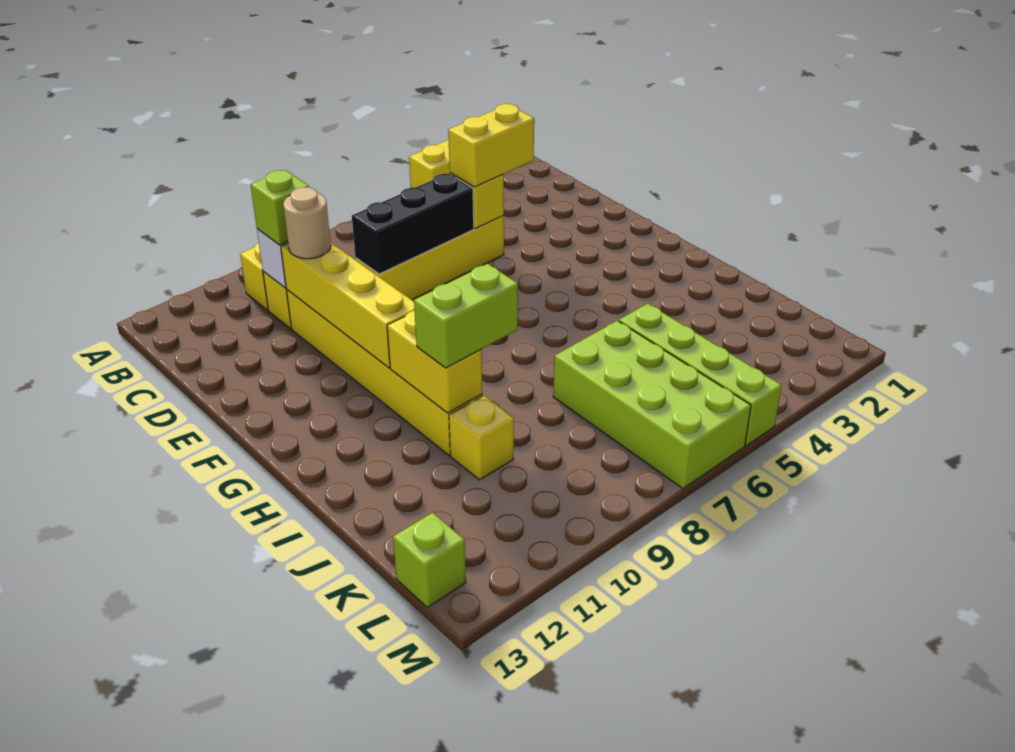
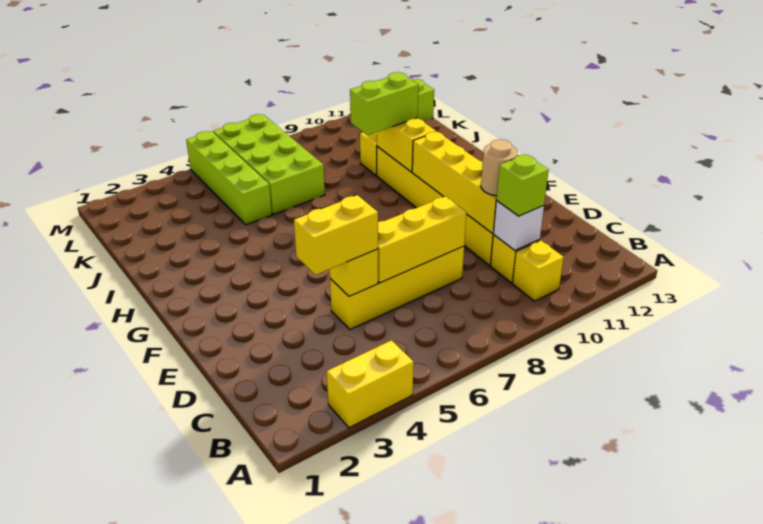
black 1x3 brick [352,174,474,274] -> yellow 1x3 brick [378,196,466,283]

